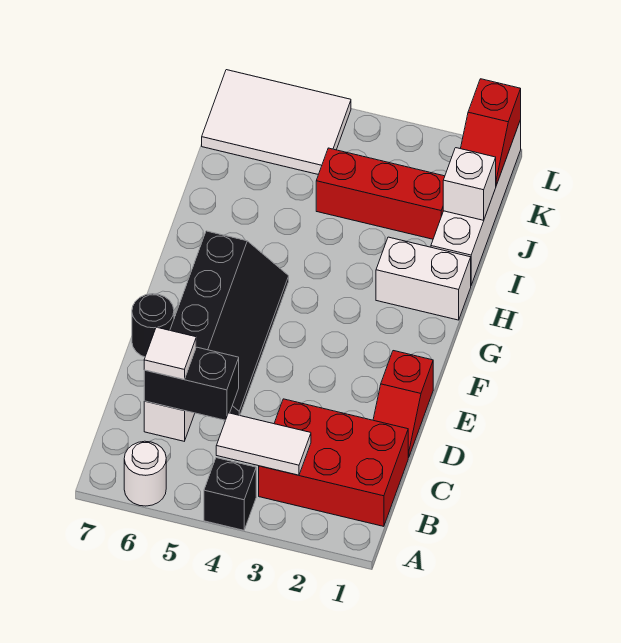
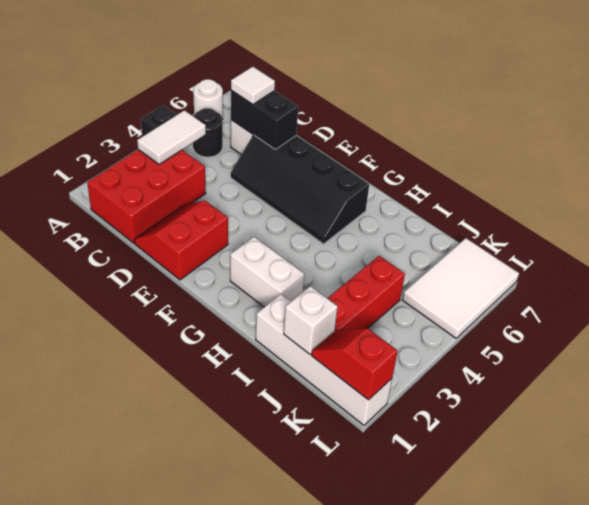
black 1x2 brick [144,347,239,420] -> black 1x2 brick turned to [231,90,298,150]
red 1x2 slope [373,351,433,458] -> red 2x2 slope [134,200,228,280]
black 1x1 round brick [132,294,174,357] -> black 1x1 round brick moved to [193,108,222,157]
white 1x2 brick [376,237,471,320] -> white 1x2 brick turned to [230,237,304,307]

